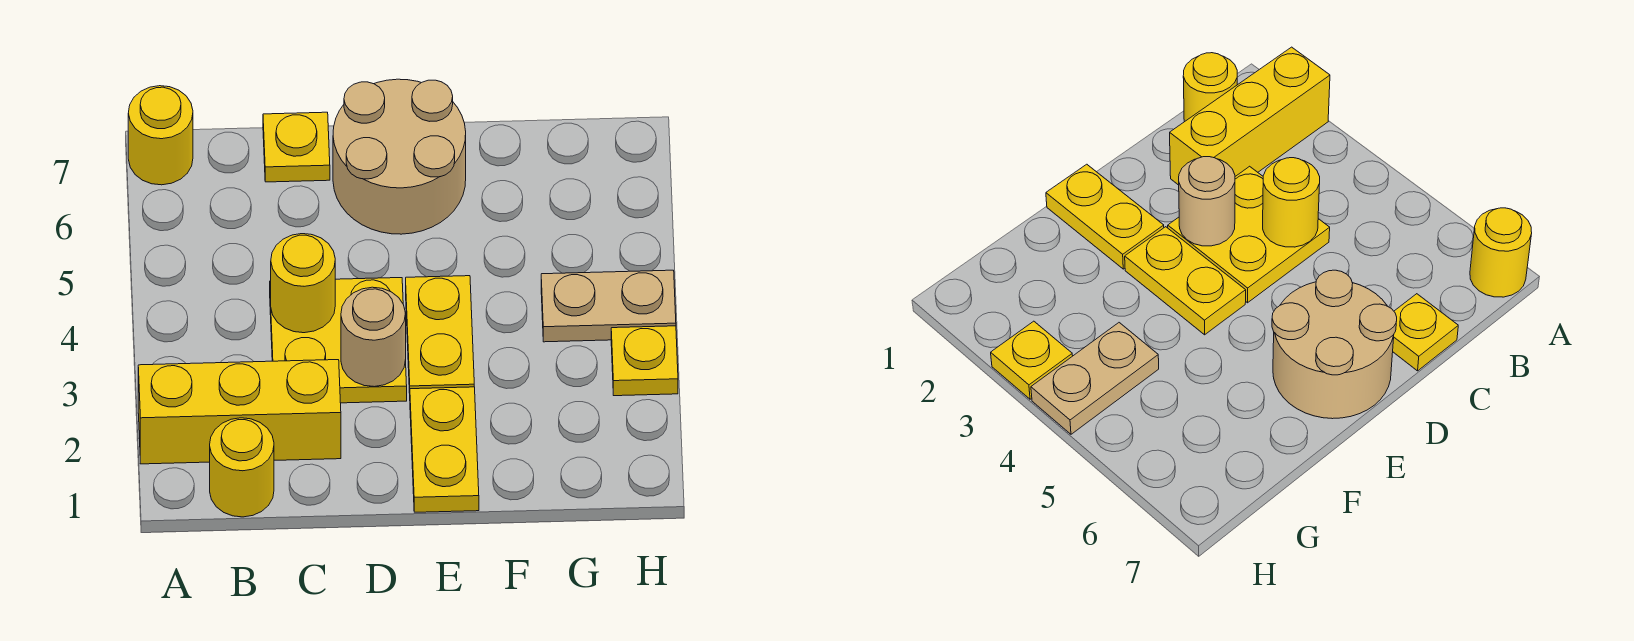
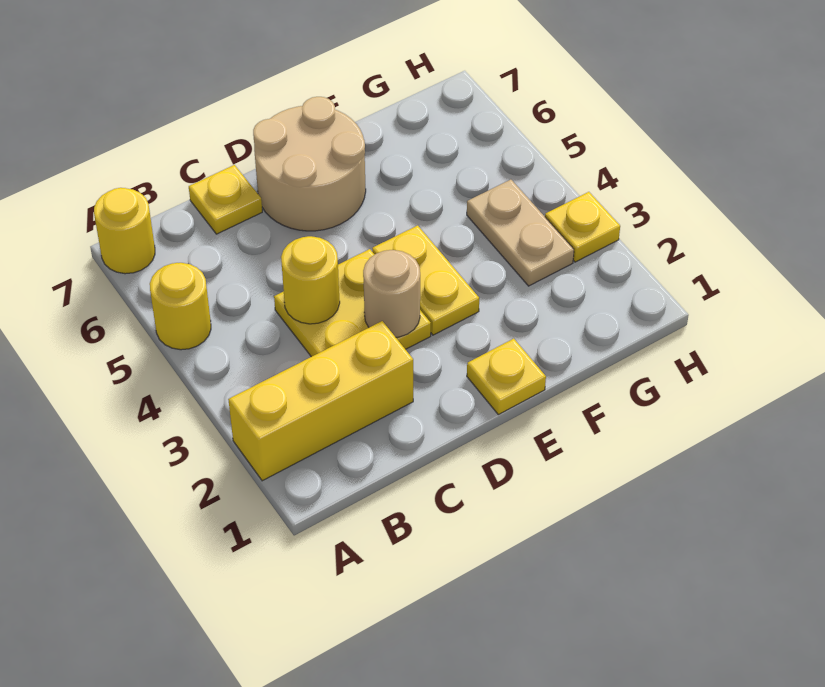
yellow 1x1 round brick [210,418,274,517] -> yellow 1x1 round brick moved to [150,263,211,350]
yellow 1x2 plate [410,387,479,512] -> yellow 1x1 plate [467,339,546,415]
tan 1x2 plate [541,270,676,342] -> tan 1x2 plate turned to [467,180,574,286]

